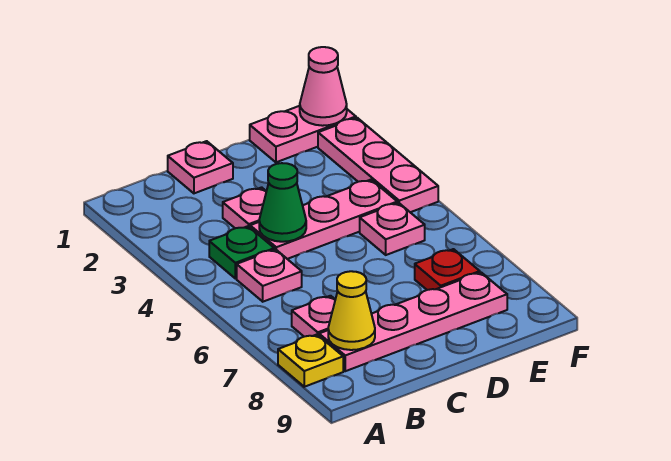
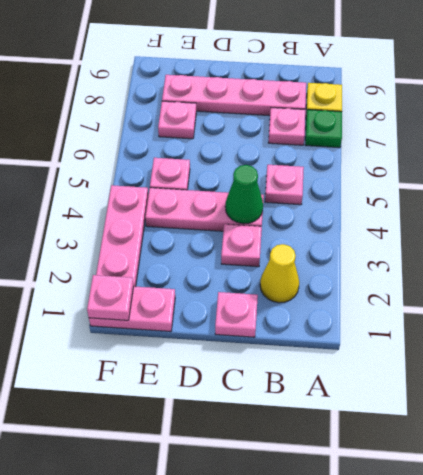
green 1x1 plate [209,226,274,279] -> green 1x1 plate moved to [305,110,342,148]
yellow 1x1 cone [328,271,375,350] -> yellow 1x1 cone moved to [260,244,299,303]
red 1x1 plate [415,249,480,290] -> pink 1x1 plate [158,101,196,139]
pink 1x1 cone [300,47,347,126] -> pink 1x1 plate [87,275,134,320]

